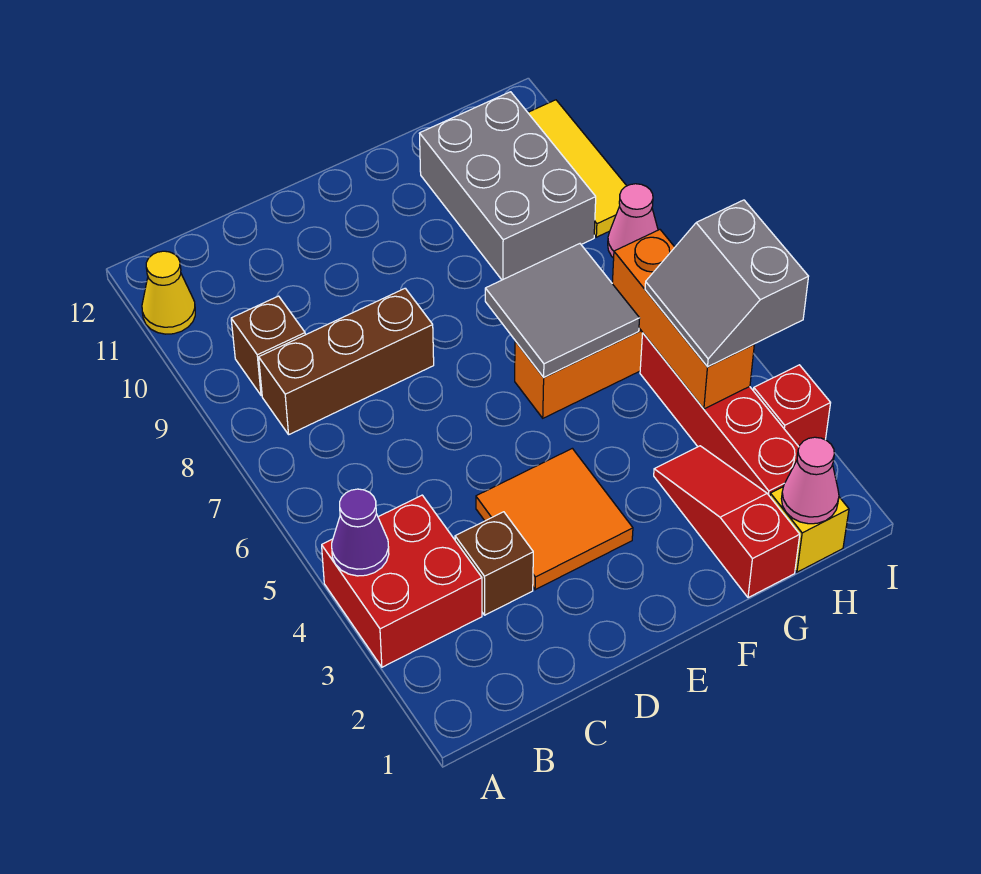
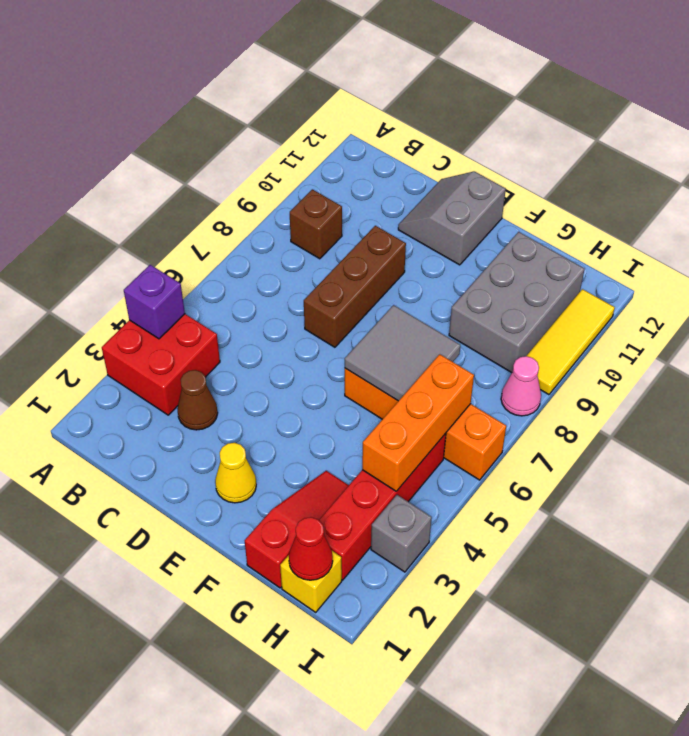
purple 1x1 cone [332,489,389,576] -> purple 1x1 brick [124,265,185,339]
yellow 1x1 cone [142,251,195,334] -> yellow 1x1 cone moved to [215,443,256,503]
brown 1x3 brick [259,288,434,434] -> brown 1x3 brick turned to [304,226,406,347]
brown 1x1 brick [455,512,533,615] -> brown 1x1 cone [177,370,218,430]
orange 2x2 tile [476,448,633,590] -> none
pink 1x1 cone [781,437,839,524] -> red 1x1 cone [289,517,333,580]
grey 2x2 slope [645,200,808,367] -> grey 2x2 slope moved to [398,171,506,265]
red 1x1 brick [753,365,830,447] -> grey 1x1 brick [371,495,432,572]

